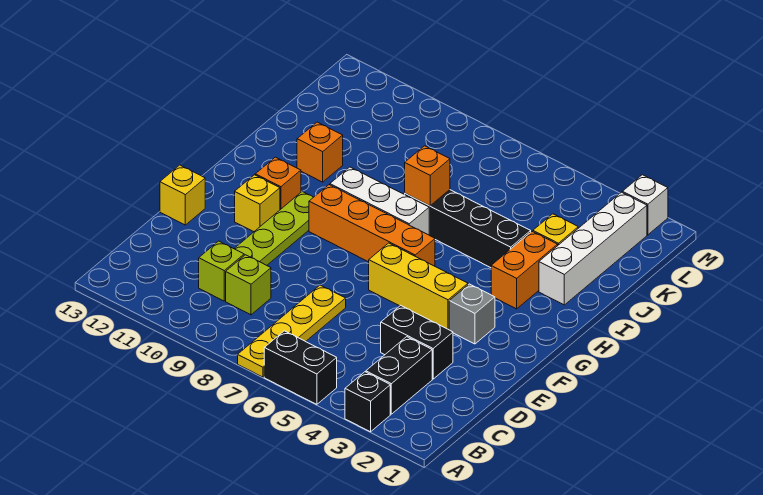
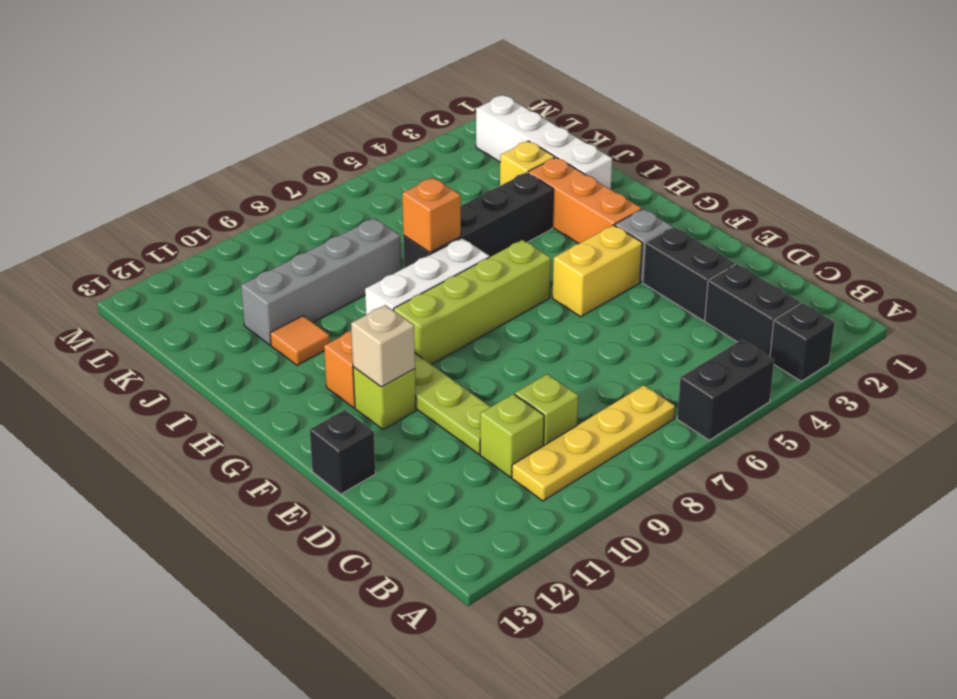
yellow 1x4 plate [238,285,346,377] -> yellow 1x4 plate turned to [512,385,675,501]
black 1x2 brick [381,305,453,379] -> black 1x2 brick turned to [643,227,735,320]
yellow 1x1 brick [160,165,205,225] -> black 1x1 brick [310,410,376,494]
yellow 1x3 brick [369,243,468,330] -> yellow 1x2 brick [552,225,642,317]
yellow 1x1 brick [235,175,280,232] -> lime 1x1 brick [353,367,416,430]
none -> tan 1x1 brick [351,305,415,387]
orange 1x4 brick [309,185,435,266] -> lime 1x4 brick [394,240,551,365]
orange 1x2 brick [491,232,558,309] -> orange 1x3 brick [528,157,642,244]
orange 1x1 brick [297,122,343,182] -> orange 1x1 tile [270,316,330,365]
none -> grey 1x4 brick [241,218,401,345]
white 1x1 brick [622,175,668,235] -> none

